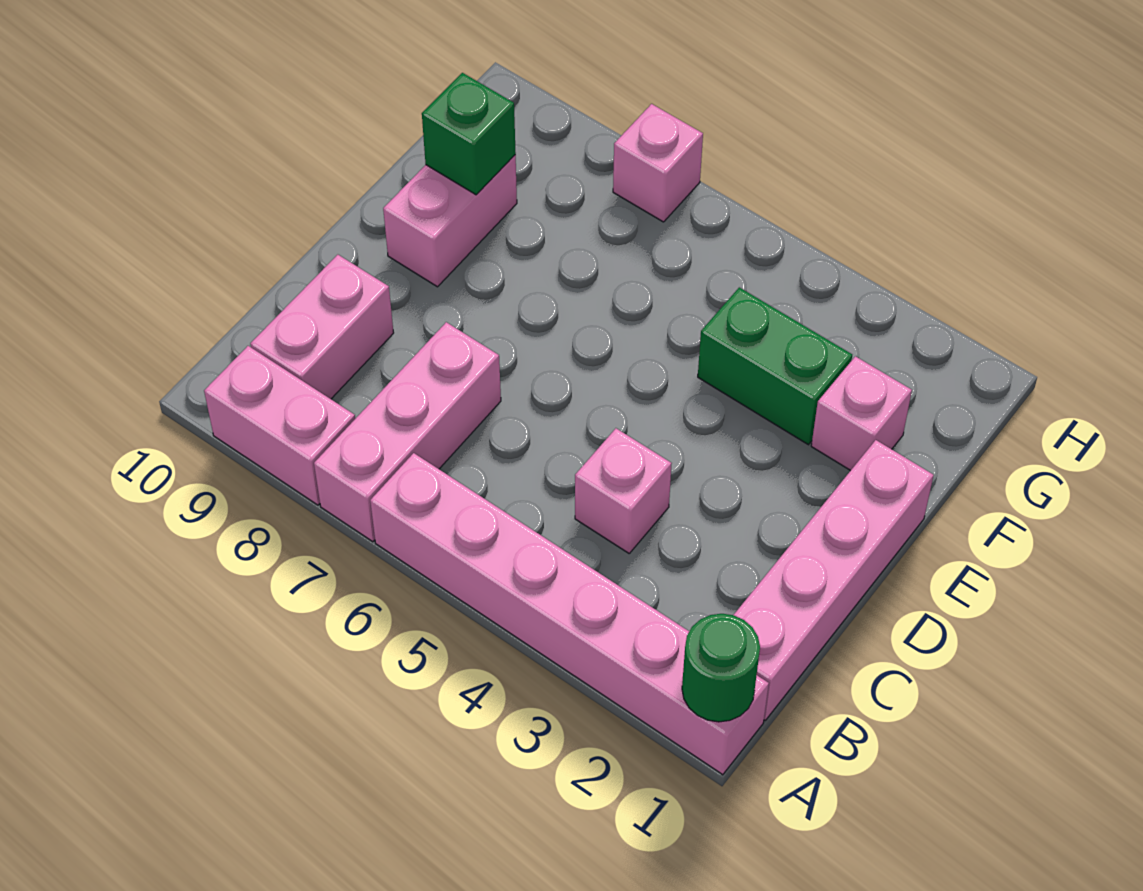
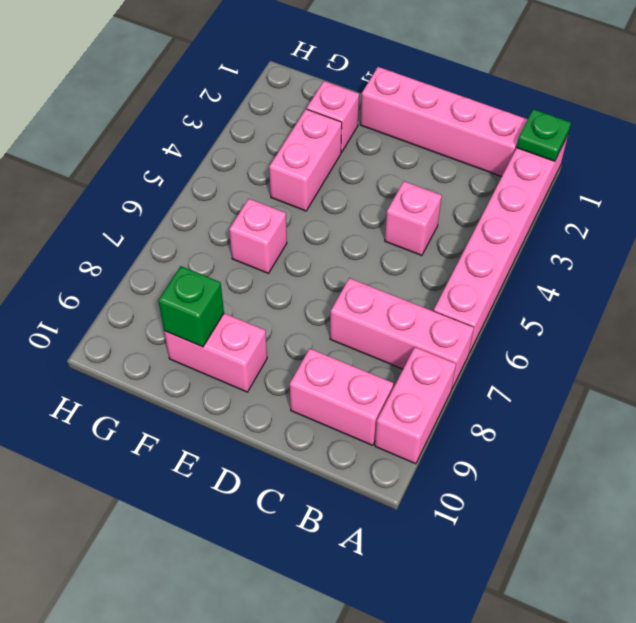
green 1x1 round brick [682,614,760,722] -> green 1x1 plate [517,109,571,161]
green 1x2 brick [698,287,852,445] -> pink 1x2 brick [269,109,342,211]
pink 1x1 brick [613,104,703,222] -> pink 1x1 brick moved to [229,199,287,273]

